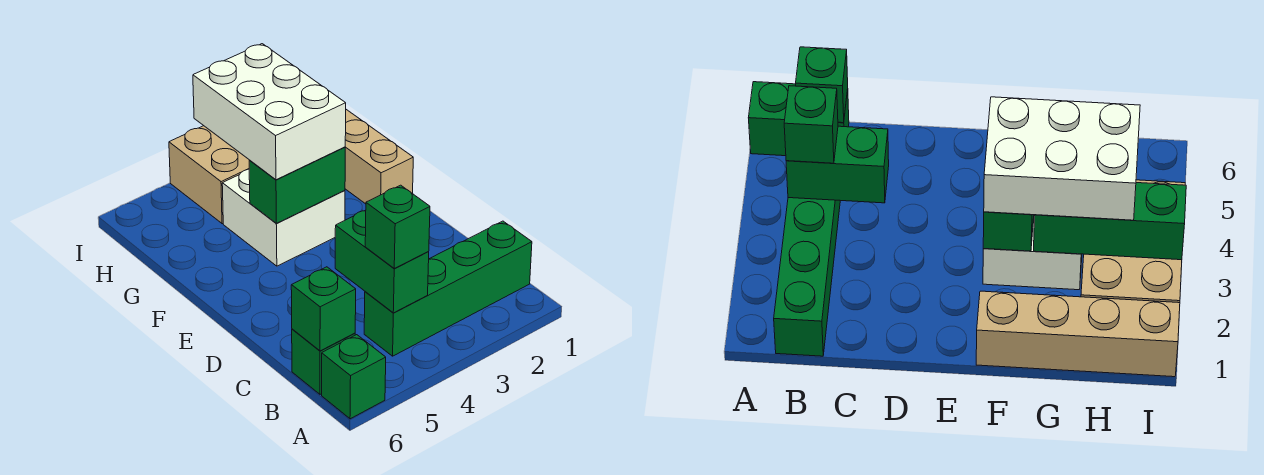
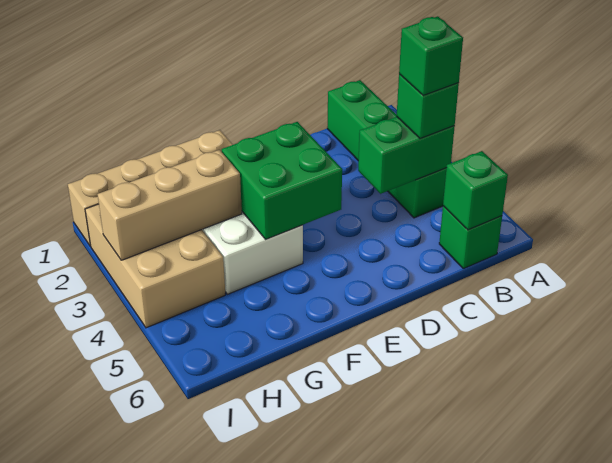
green 1x1 brick [322,335,386,419] -> green 1x1 brick moved to [399,16,463,96]
green 1x2 brick [249,147,345,223] -> green 2x2 brick [221,122,342,239]
white 2x3 brick [193,44,346,180] -> none
green 1x3 brick [1034,183,1186,260] -> tan 1x3 brick [98,150,242,260]

